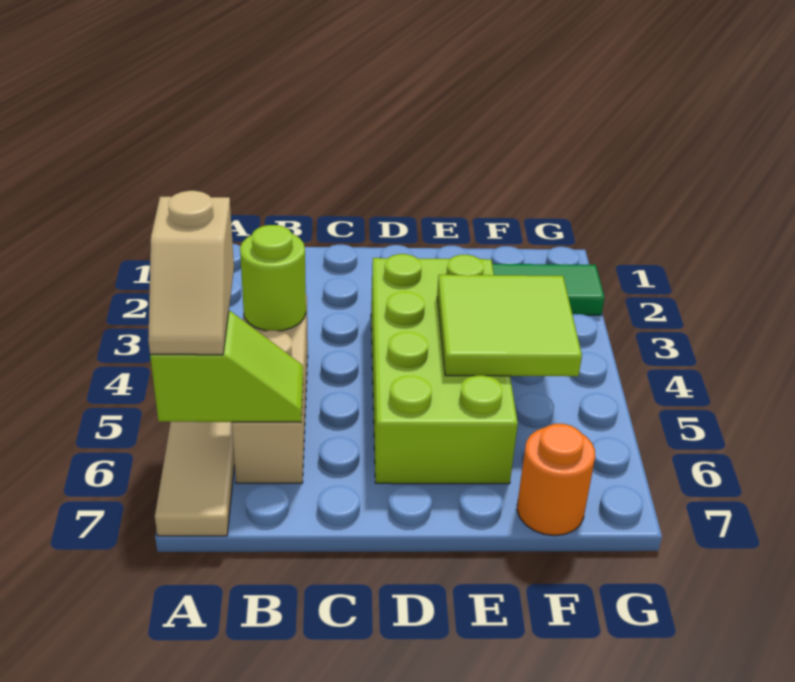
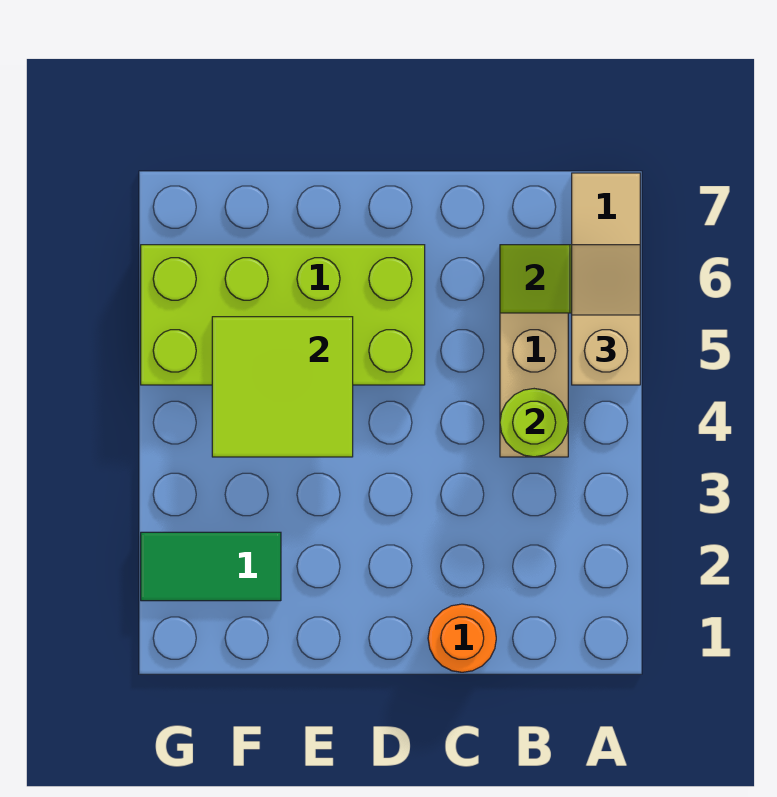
lime 2x4 brick [371,254,518,484] -> lime 2x4 brick turned to [141,245,425,385]
orange 1x1 round brick [517,424,595,536] -> orange 1x1 round brick moved to [428,604,496,672]

